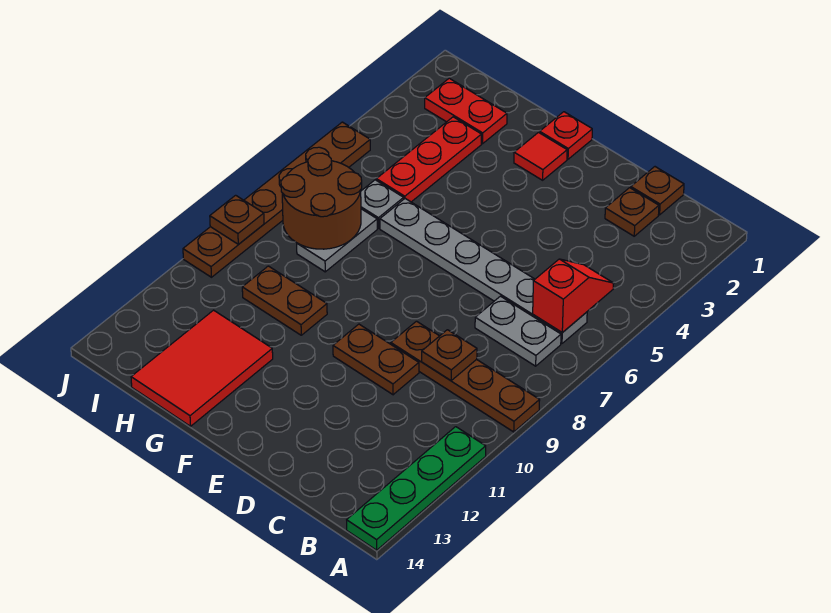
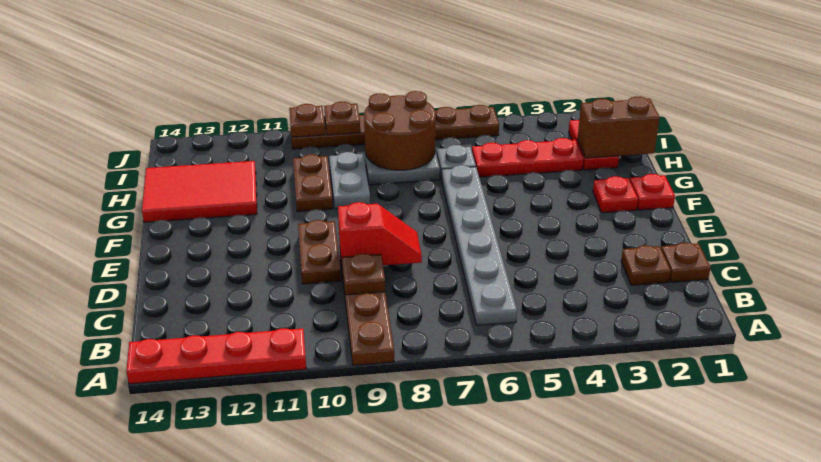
green 1x4 plate [347,427,486,550] -> red 1x4 plate [126,328,306,384]
red 1x2 slope [533,259,614,333] -> red 1x2 slope moved to [338,202,422,265]
grey 1x2 plate [475,296,561,366] -> grey 1x2 plate moved to [329,152,370,209]
red 1x1 tile [514,133,567,180] -> red 1x1 plate [593,176,638,213]
none -> brown 1x2 brick [577,97,660,158]
none -> brown 1x1 plate [289,104,325,137]

